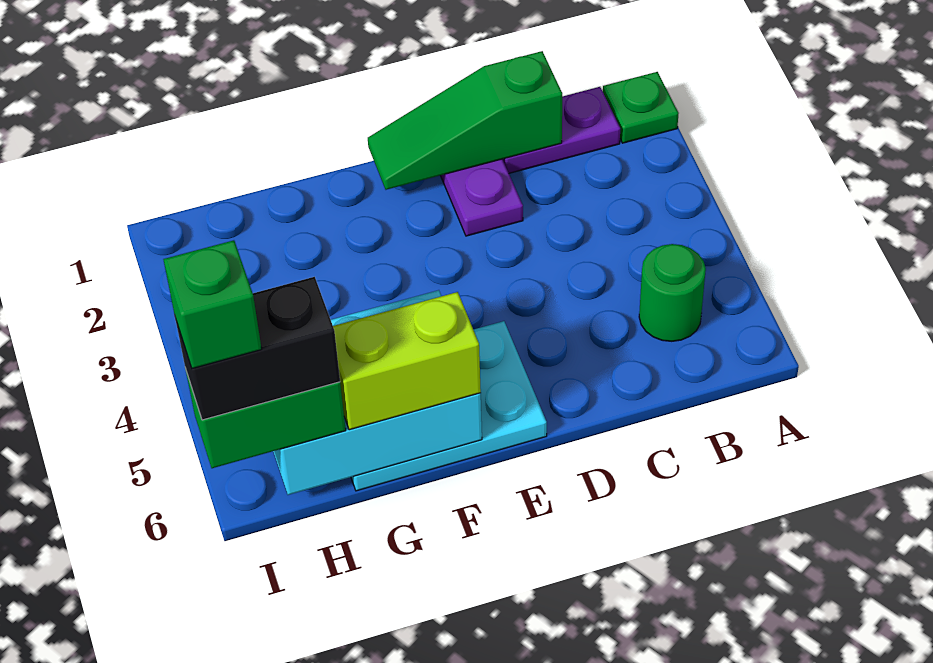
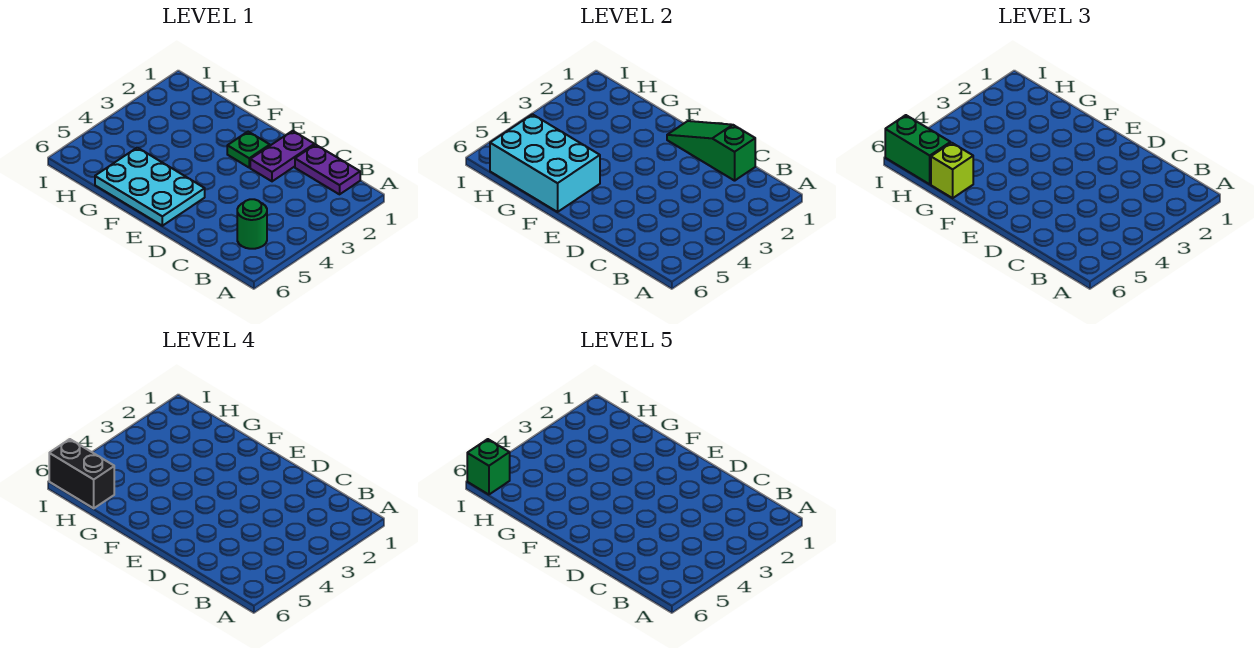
green 1x1 plate [603,72,679,143] -> green 1x1 plate moved to [227,132,270,167]
lime 1x2 brick [333,292,481,430] -> lime 1x1 brick [931,143,973,198]

